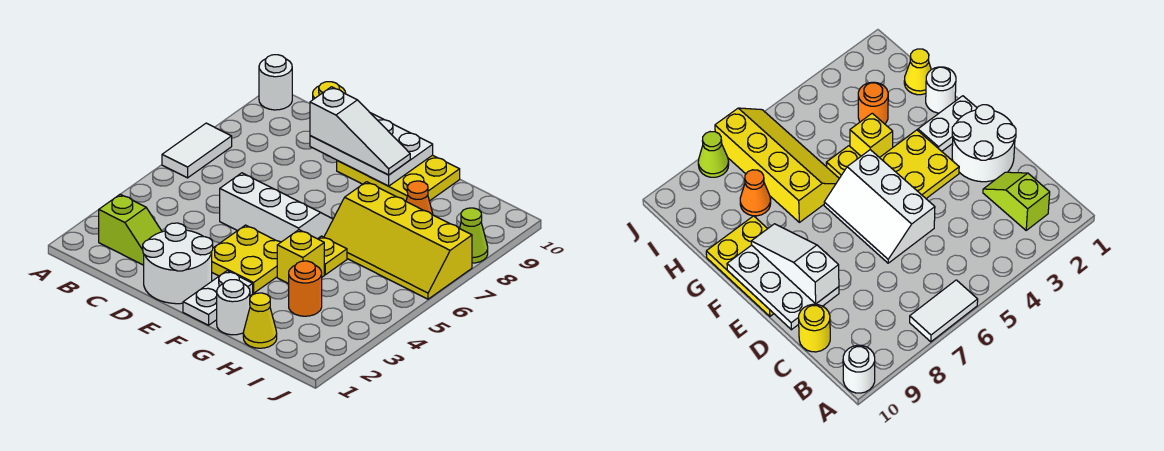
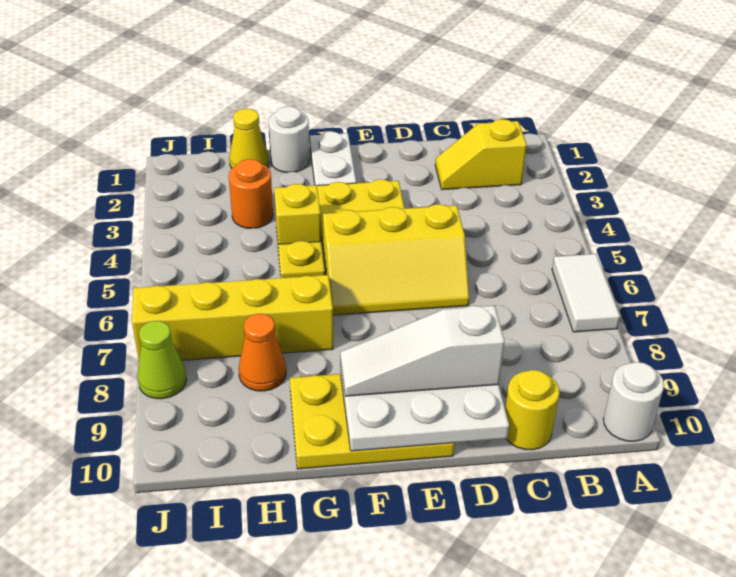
lime 1x2 slope [99,194,162,265] -> yellow 1x2 slope [435,119,527,190]
white 2x2 round brick [143,223,213,304] -> none
white 2x3 slope [220,173,333,242] -> yellow 2x3 slope [323,204,469,315]

